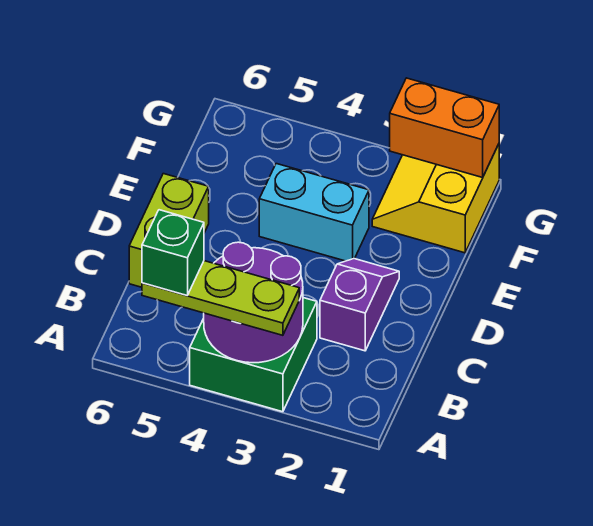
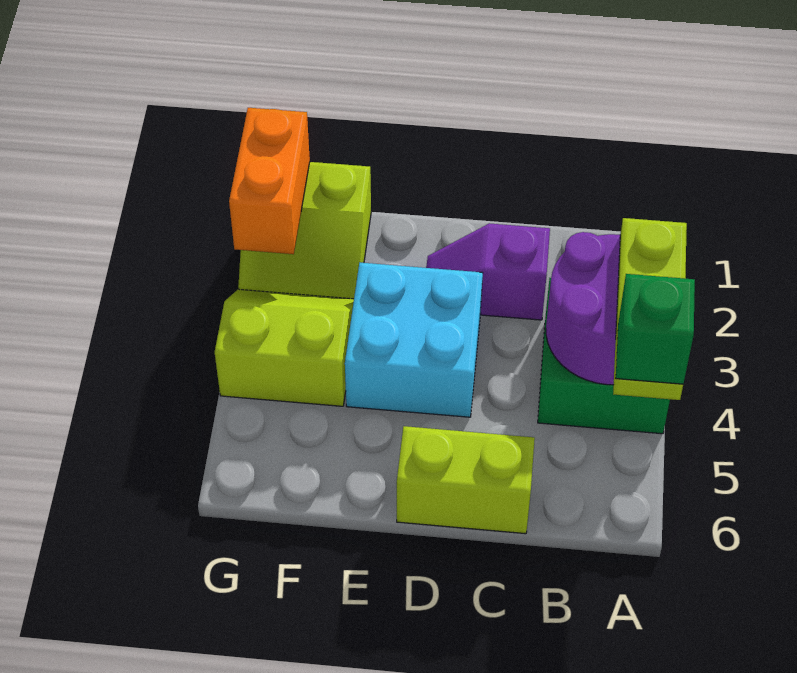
cyan 1x2 brick [259,164,369,261] -> cyan 2x2 brick [345,263,483,417]
yellow 2x2 slope [372,144,499,253] -> lime 2x2 slope [238,162,371,299]
none -> lime 2x2 slope [215,289,354,406]

